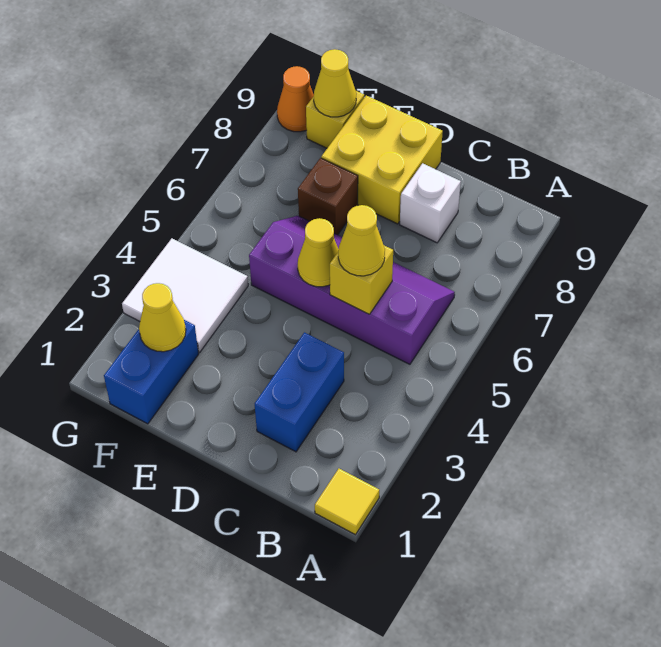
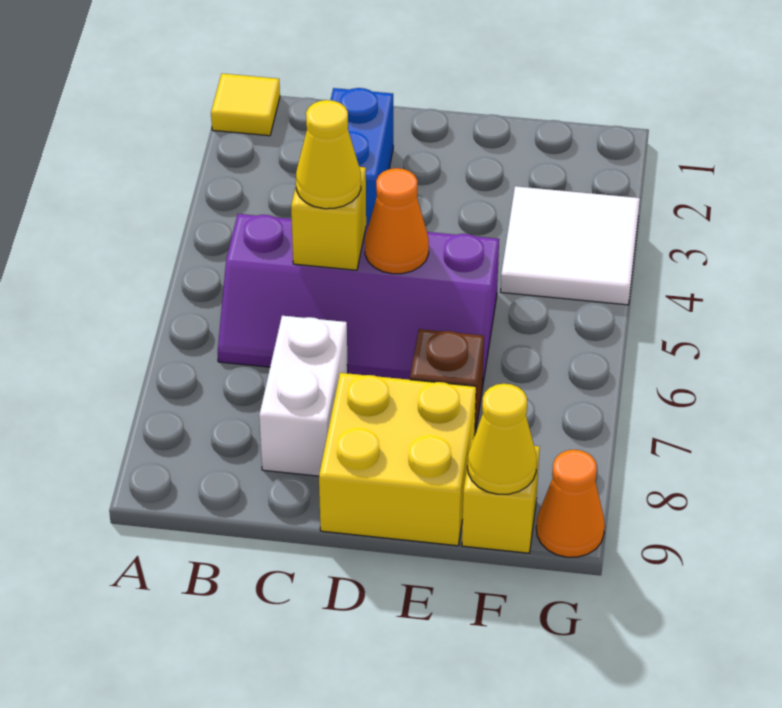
white 1x1 brick [400,163,461,243] -> white 1x2 brick [259,316,348,476]
yellow 1x1 cone [298,218,339,287] -> orange 1x1 cone [365,168,429,274]
blue 1x2 brick [104,320,199,424] -> none
yellow 1x1 cone [139,283,186,352] -> none

